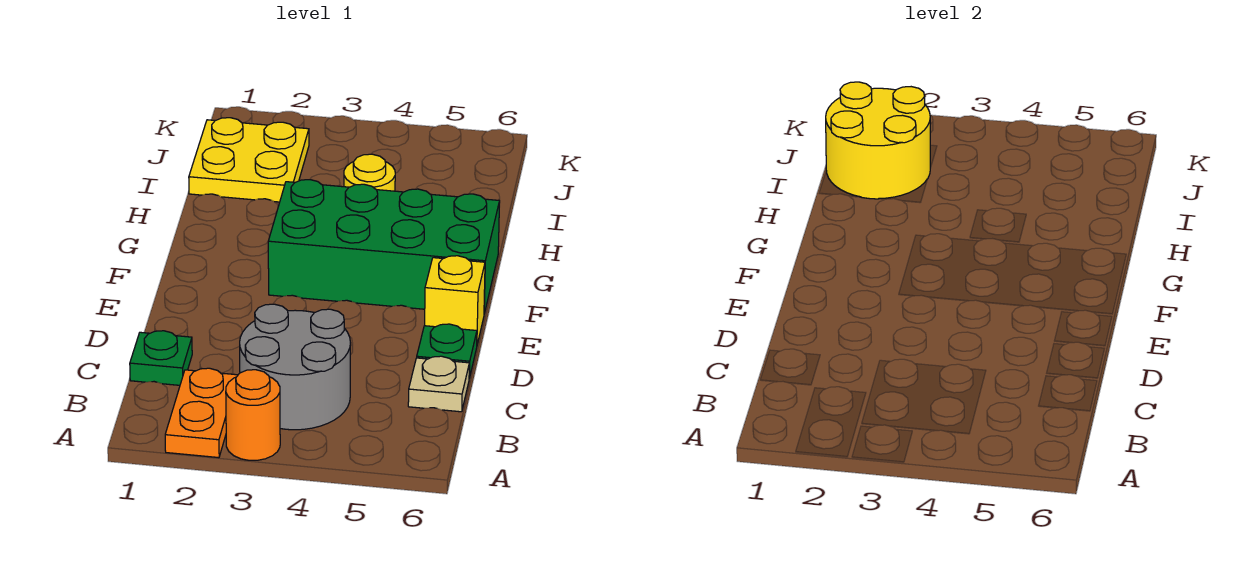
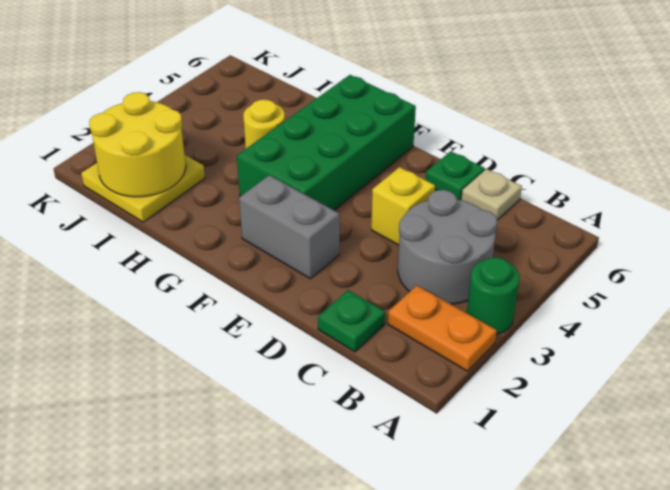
orange 1x1 round brick [226,370,280,460] -> green 1x1 round brick [467,258,520,334]
none -> grey 1x2 brick [239,175,339,279]
yellow 1x1 brick [425,256,485,344] -> yellow 1x1 brick moved to [371,167,435,245]

